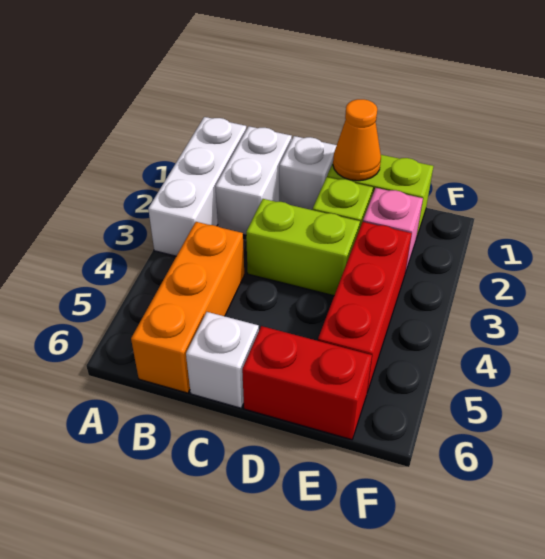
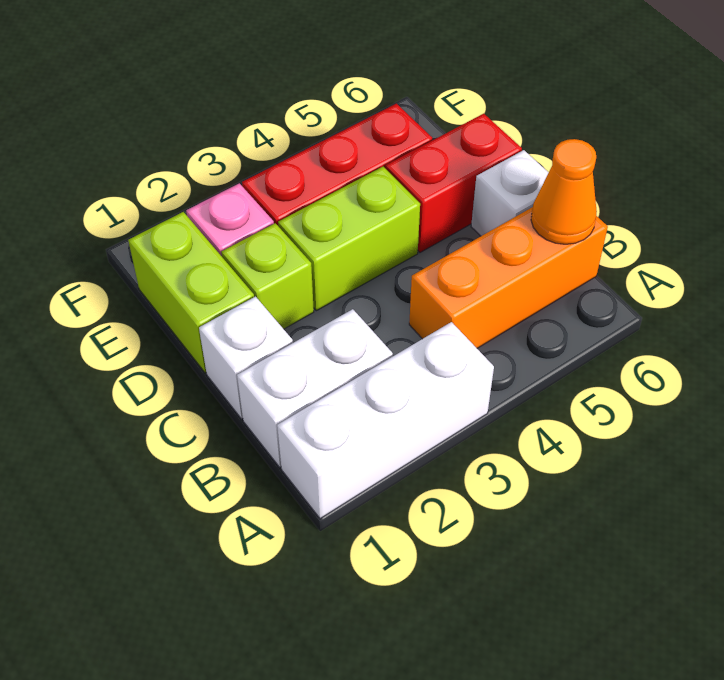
lime 1x2 brick [246,199,360,296] -> lime 1x2 brick turned to [278,167,420,311]
orange 1x1 cone [333,99,381,181] -> orange 1x1 cone moved to [531,139,597,244]
red 1x2 brick [242,326,372,440] -> red 1x2 brick turned to [386,114,522,252]

